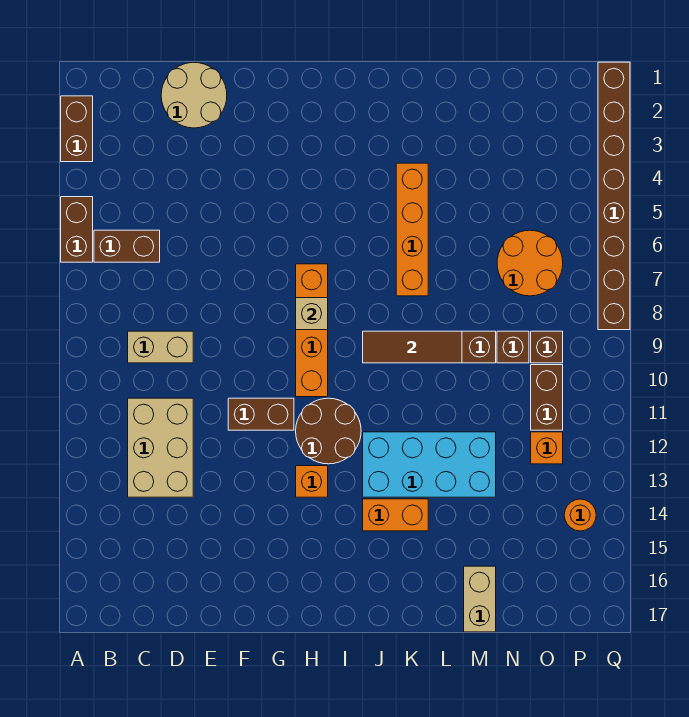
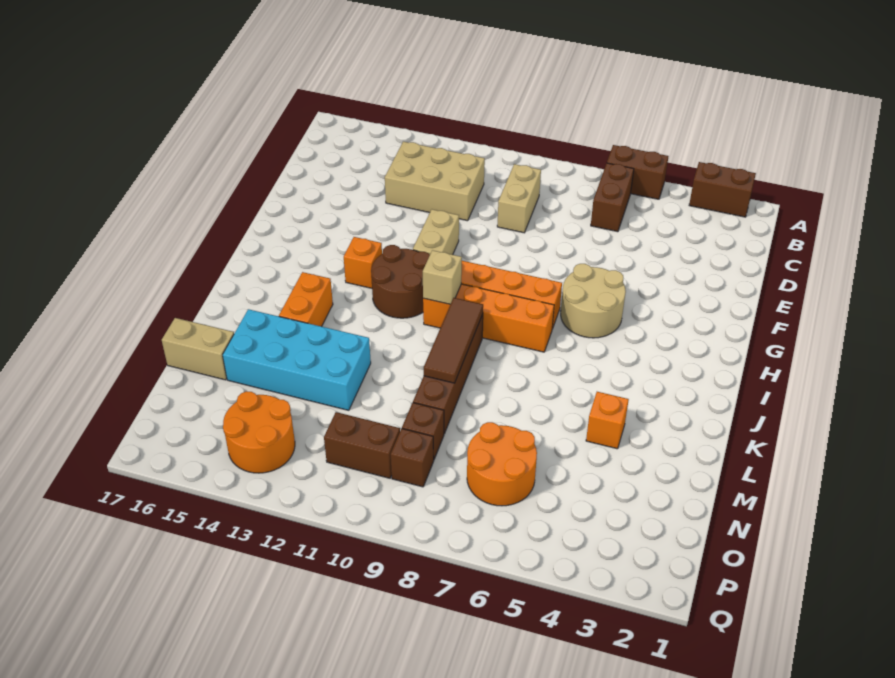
tan 2x2 round brick [161,63,227,128] -> tan 2x2 round brick moved to [561,264,626,338]
brown 1x2 brick [228,398,294,430] -> tan 1x2 brick [413,209,459,255]
tan 1x1 brick [296,298,328,330] -> tan 1x1 brick moved to [423,250,462,304]
cyan 2x4 brick [363,432,496,497] -> cyan 2x4 brick turned to [223,309,371,410]
orange 1x4 brick [396,163,428,296] -> orange 1x4 brick moved to [423,284,554,352]
orange 1x1 brick [531,432,563,464] -> orange 1x1 brick moved to [586,392,629,449]
orange 1x1 round brick [564,499,596,531] -> orange 2x2 round brick [223,391,295,473]
brown 1x8 brick [598,62,630,330] -> none

